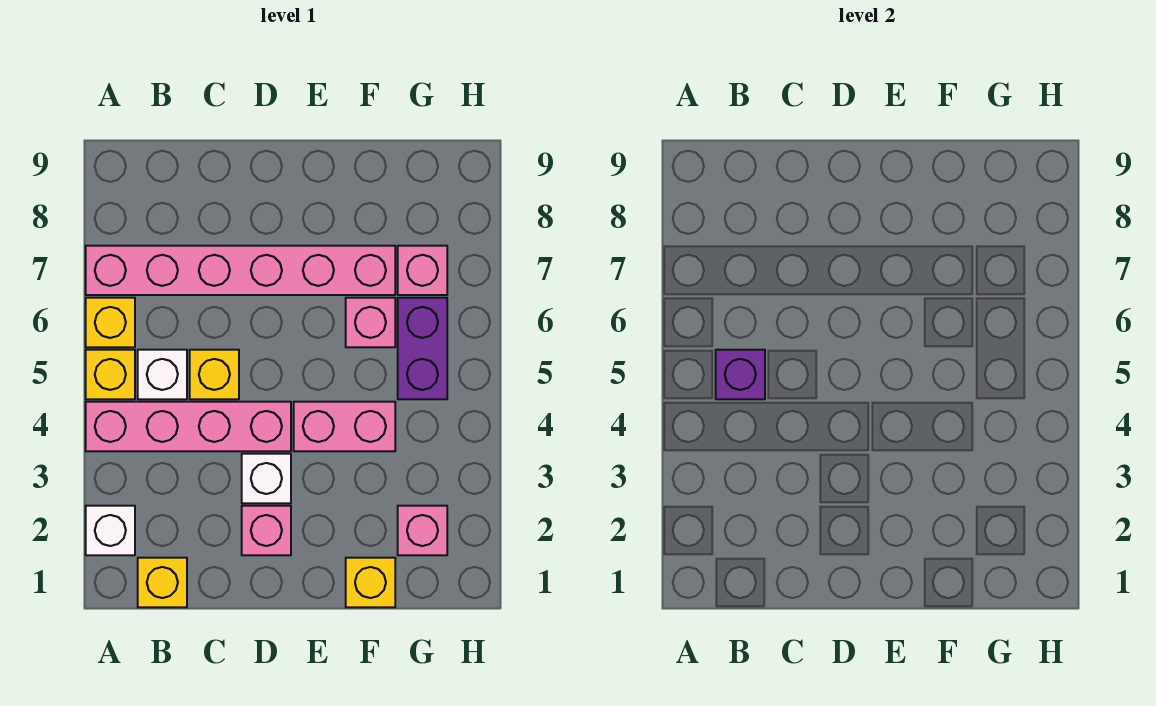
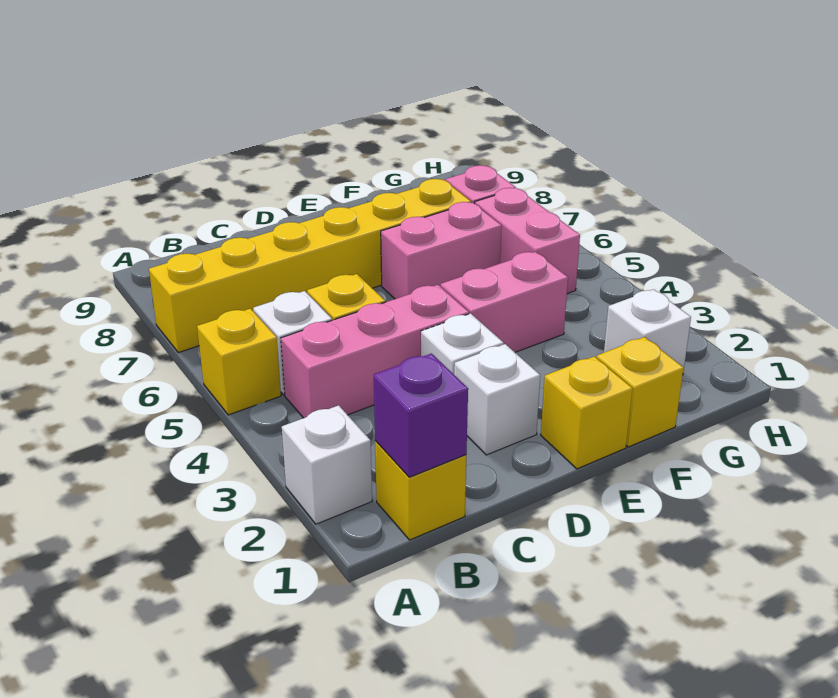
pink 1x4 brick [86,402,291,451] -> pink 1x3 brick [281,285,469,418]
yellow 1x1 brick [86,298,135,347] -> yellow 1x1 brick moved to [541,356,633,469]
pink 1x6 brick [86,246,395,295] -> yellow 1x6 brick [149,179,471,353]
purple 1x1 brick [716,350,765,399] -> purple 1x1 brick moved to [374,354,468,477]
pink 1x1 brick [242,506,291,555] -> white 1x1 brick [454,344,540,455]
pink 1x1 brick [346,298,395,347] -> pink 1x2 brick [381,202,502,299]
pink 1x1 brick [398,506,447,555] -> white 1x1 brick [604,289,691,372]
purple 1x2 brick [398,298,447,399] -> pink 1x2 brick [475,188,580,294]

